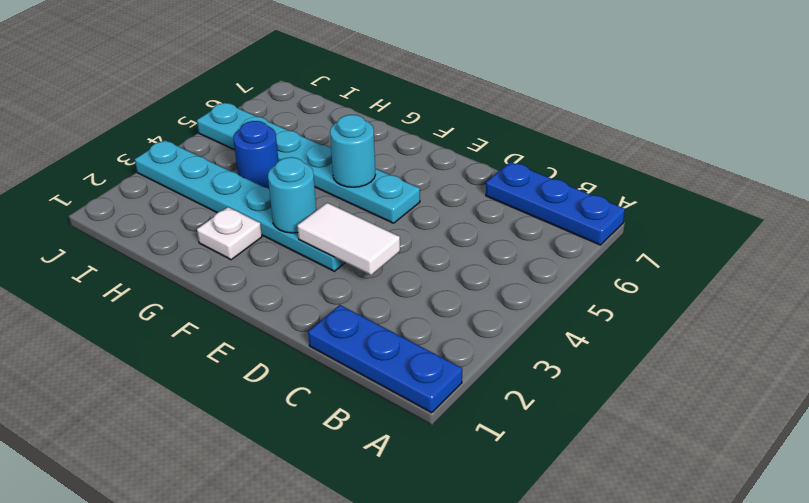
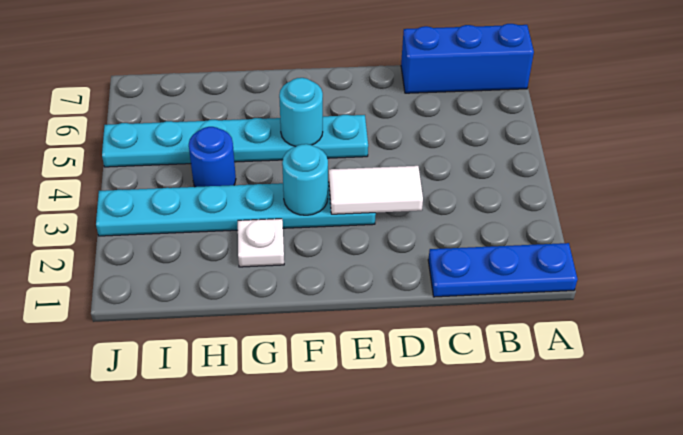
blue 1x3 plate [486,162,625,245] -> blue 1x3 brick [401,24,534,93]

